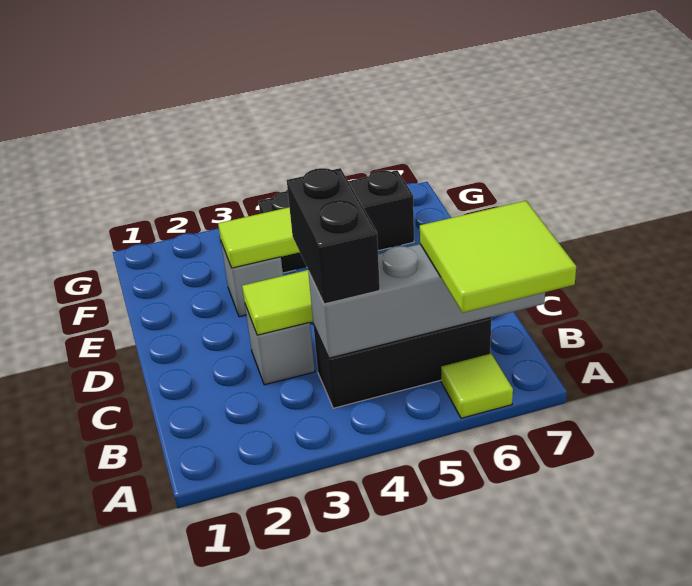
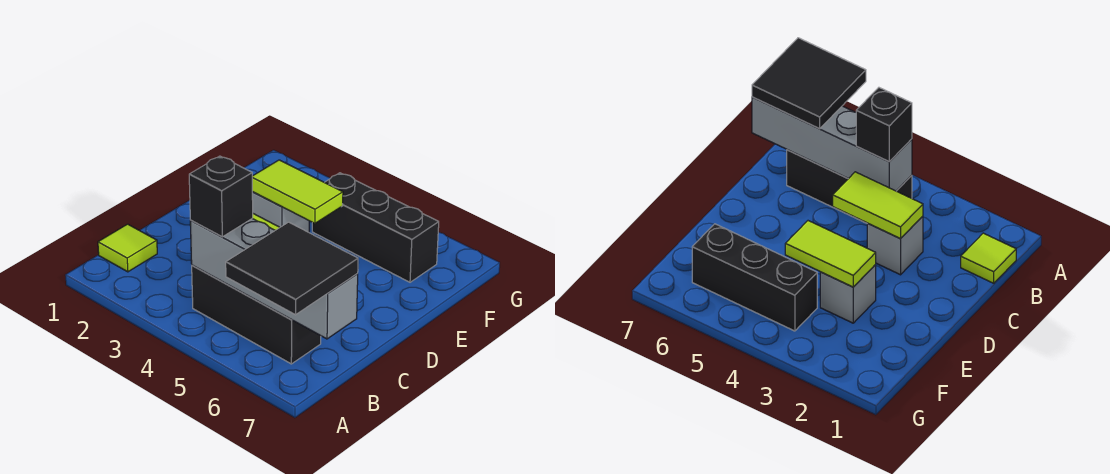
lime 1x1 tile [441,354,513,418] -> lime 1x1 tile moved to [98,224,157,272]
lime 2x2 tile [420,201,576,313] -> black 2x2 tile [226,222,358,315]
black 1x2 brick [287,168,380,304] -> black 1x1 brick [189,156,253,237]

